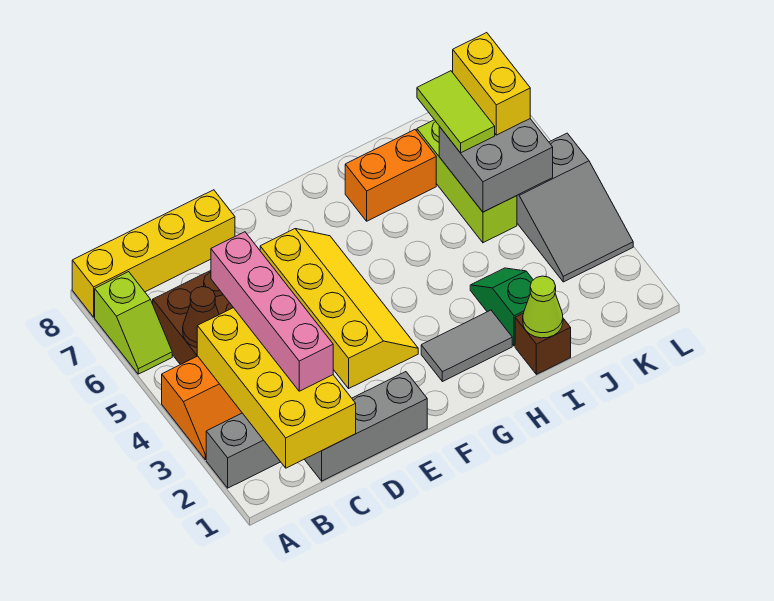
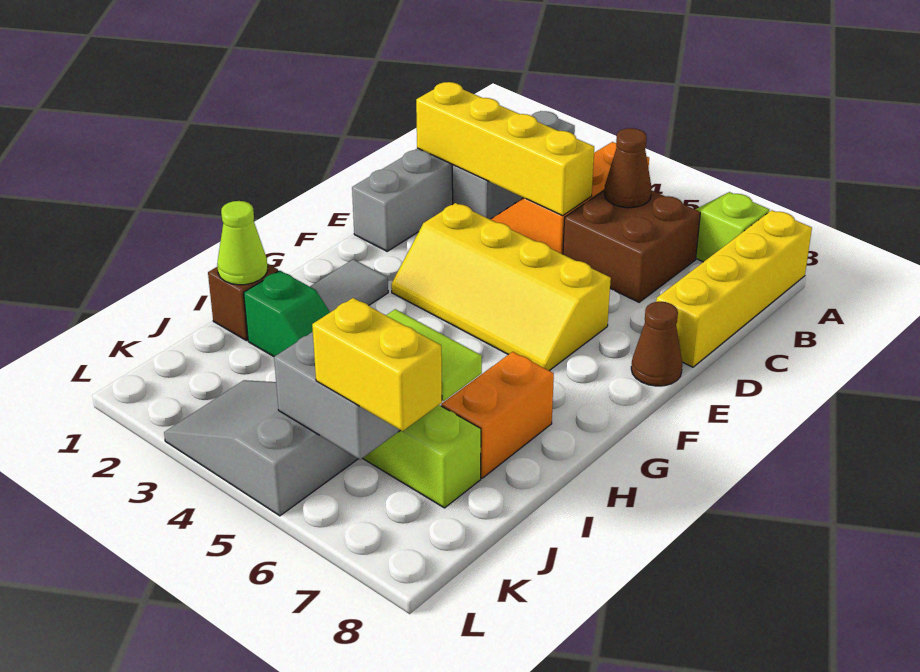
yellow 2x4 brick [197,308,356,468] -> yellow 1x4 brick [416,82,594,216]
pink 1x4 brick [211,232,333,391] -> none
none -> brown 1x1 cone [631,302,682,386]

